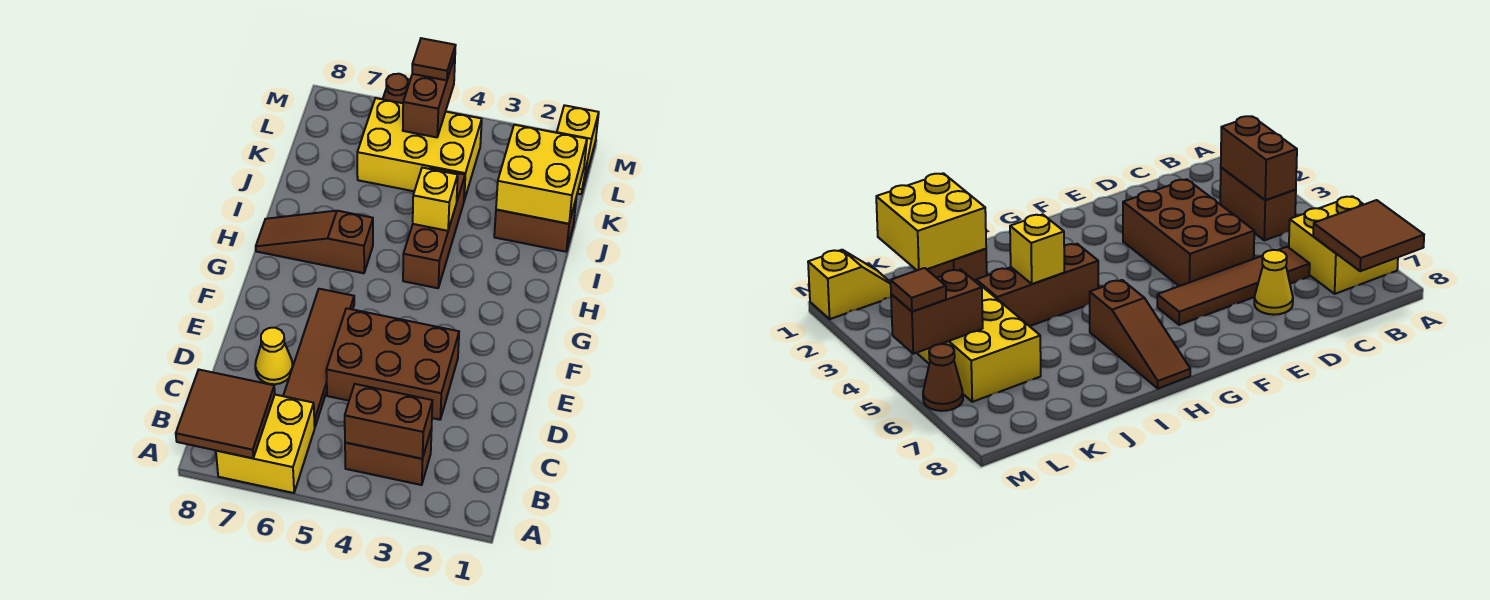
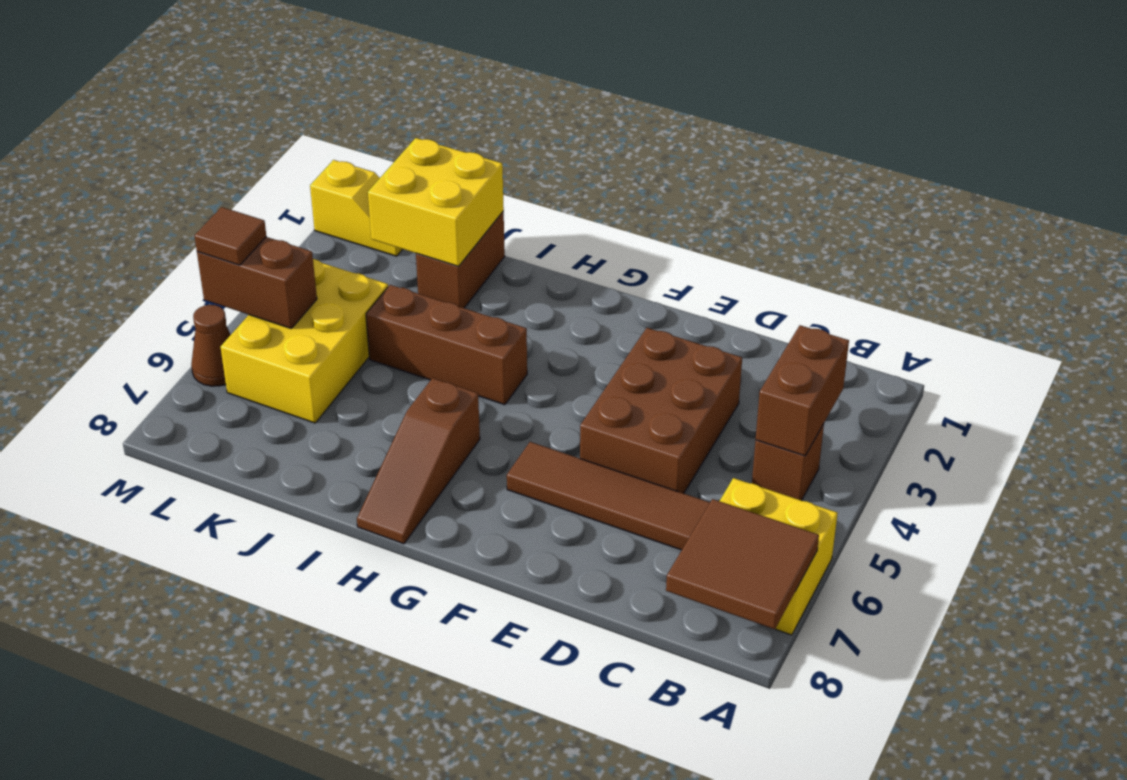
brown 1x2 brick [345,428,432,485] -> brown 1x1 brick [752,424,824,500]
yellow 1x1 cone [255,328,293,384] -> none
yellow 1x1 brick [413,168,458,231] -> none

